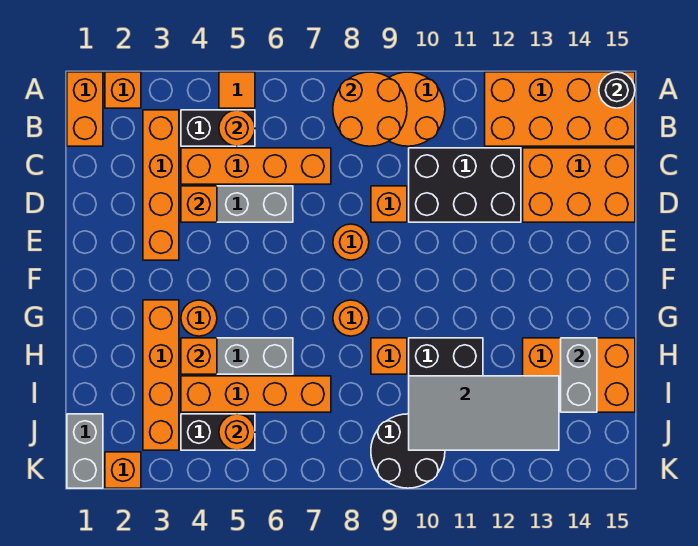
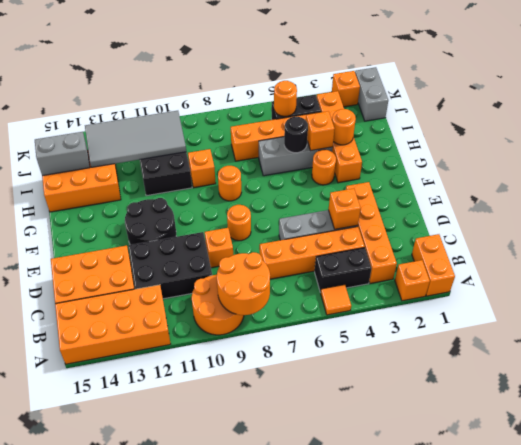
black 1x1 round brick [599,72,635,108] -> black 1x1 round brick moved to [284,117,308,153]
orange 1x1 round brick [219,110,255,146] -> orange 1x1 round brick moved to [332,109,356,145]
grey 1x2 brick [561,338,597,412] -> grey 1x2 brick turned to [35,132,90,176]
black 2x2 round brick [371,414,445,488] -> black 2x2 round brick moved to [125,198,176,245]

